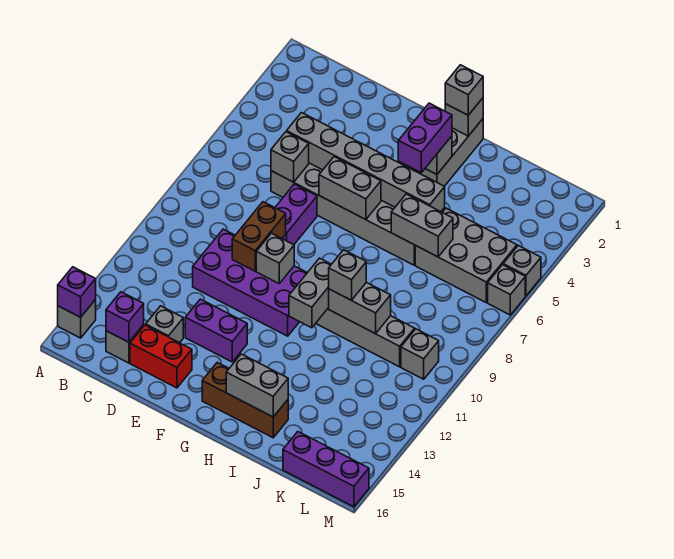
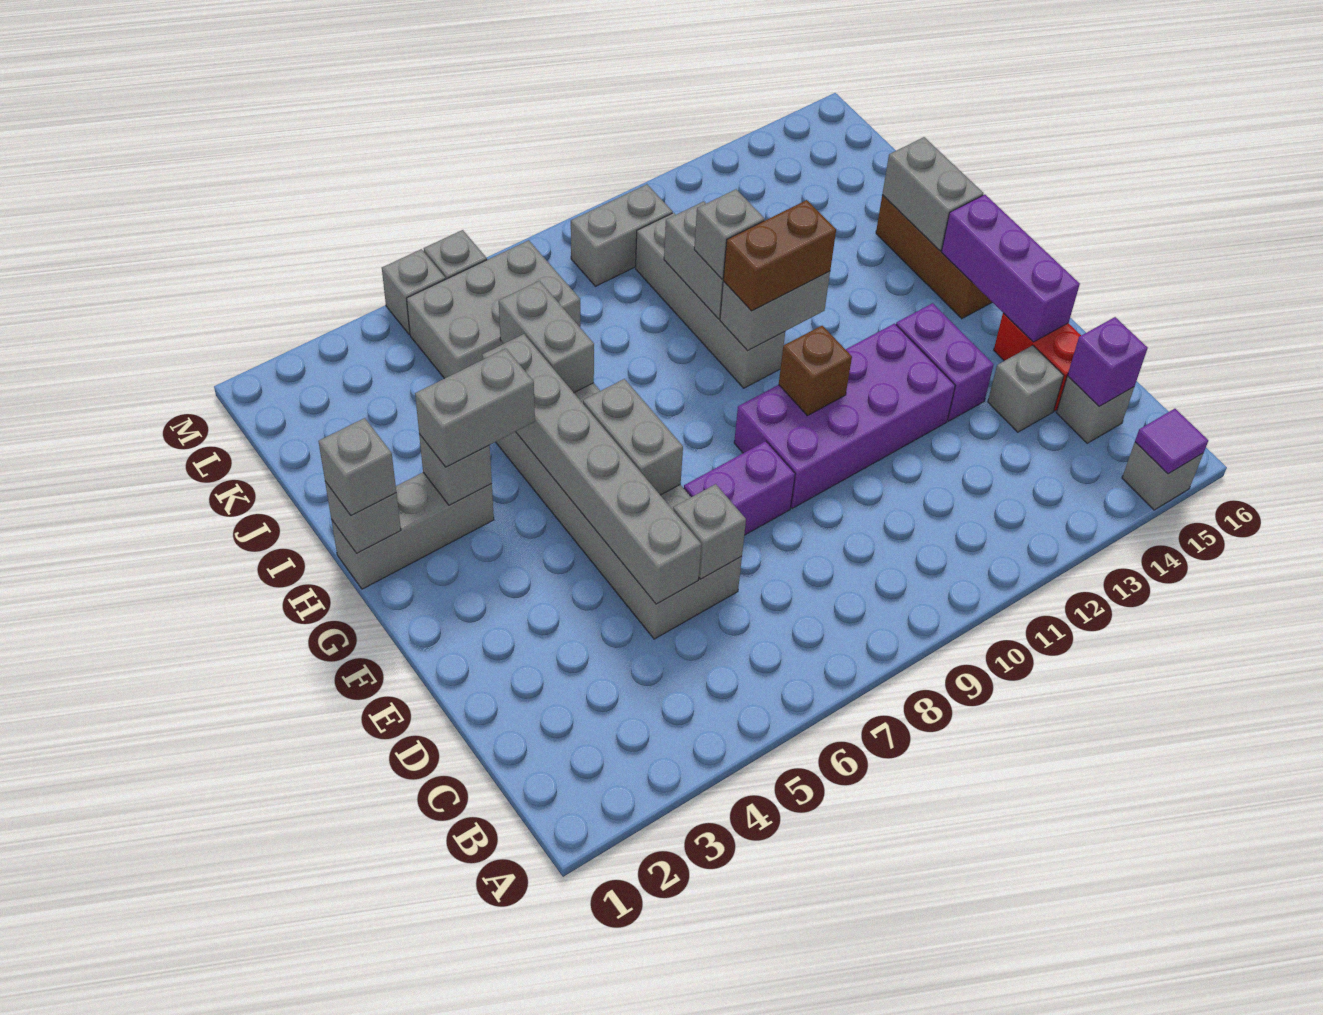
purple 1x1 brick [58,267,96,317] -> purple 1x1 tile [1135,409,1208,474]
purple 2x4 brick [193,229,307,336] -> purple 2x4 brick turned to [734,324,955,508]
brown 1x2 brick [232,202,286,271] -> brown 1x2 brick moved to [723,200,836,311]
grey 1x1 brick [256,233,294,283] -> brown 1x1 brick [779,326,852,416]
purple 1x2 brick [398,103,452,172] -> grey 1x2 brick [415,349,535,467]
grey 2x3 brick [415,208,517,302] -> grey 2x3 brick turned to [407,240,580,379]
purple 1x3 brick [283,432,369,507] -> purple 1x3 brick moved to [942,195,1080,342]
grey 1x1 brick [401,329,439,379] -> grey 1x2 brick [571,184,673,286]

